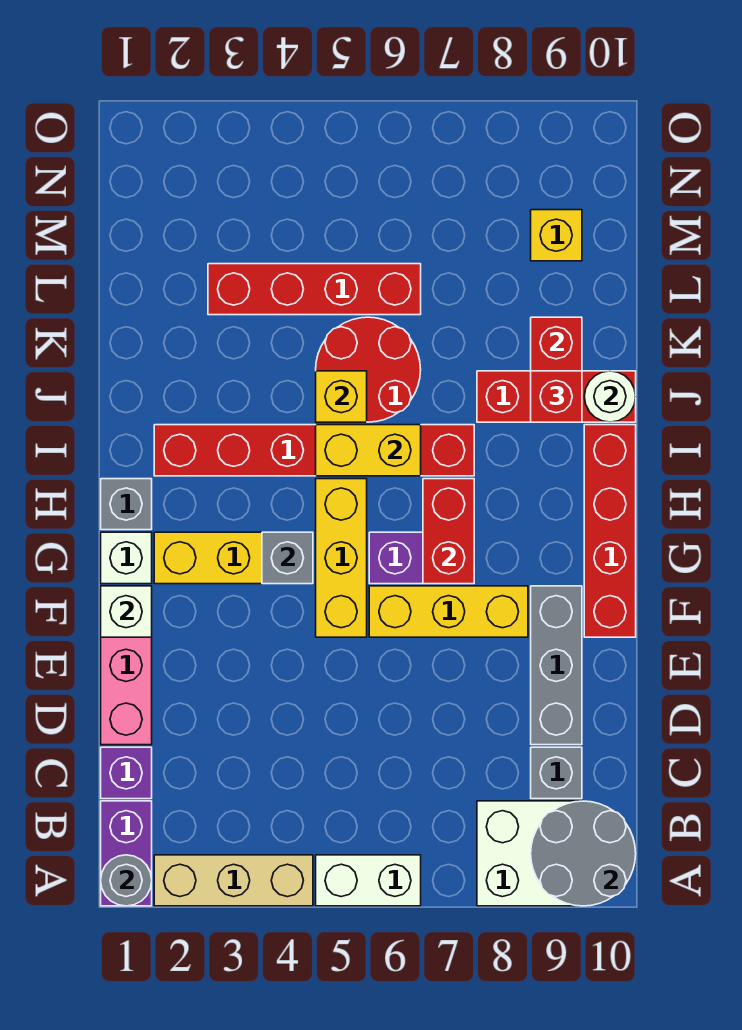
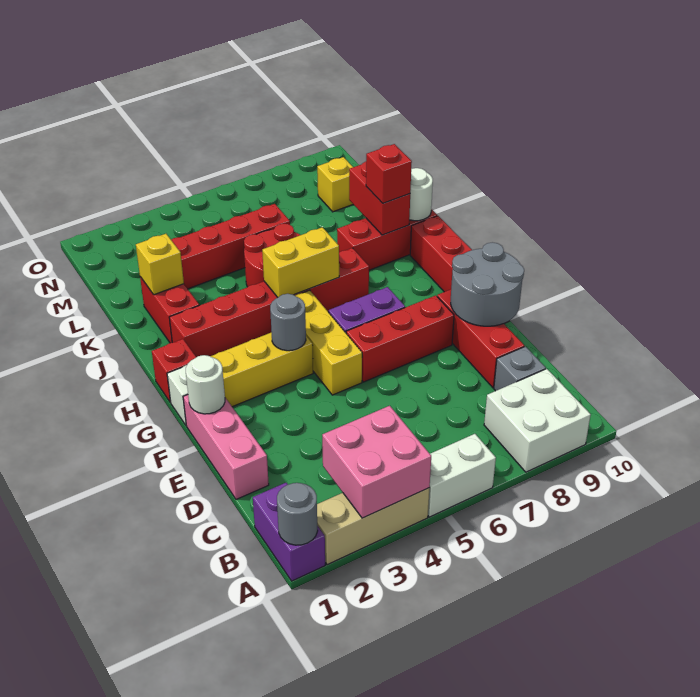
none -> pink 2x2 brick [322,406,431,518]
grey 2x2 round brick [531,801,636,906] -> grey 2x2 round brick moved to [451,242,524,326]
purple 1x1 brick [101,747,152,799] -> none
grey 1x3 brick [531,586,582,745] -> red 1x3 brick [437,289,524,388]
white 1x1 brick [101,586,152,637] -> white 1x1 round brick [186,355,225,414]
yellow 1x3 brick [369,586,528,637] -> red 1x3 brick [346,295,454,382]
grey 1x1 brick [262,532,313,584] -> grey 1x1 round brick [270,294,306,351]
red 1x2 brick [423,479,474,584] -> red 1x2 brick moved to [140,277,199,343]
grey 1x1 brick [101,479,152,530] -> red 1x1 brick [152,339,196,403]
yellow 1x1 brick [316,371,367,422] -> yellow 1x1 brick moved to [136,234,184,295]

